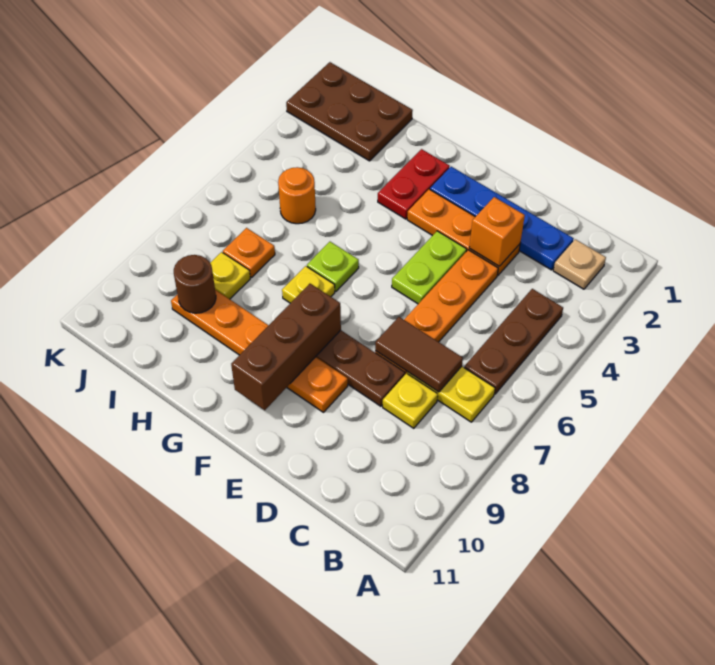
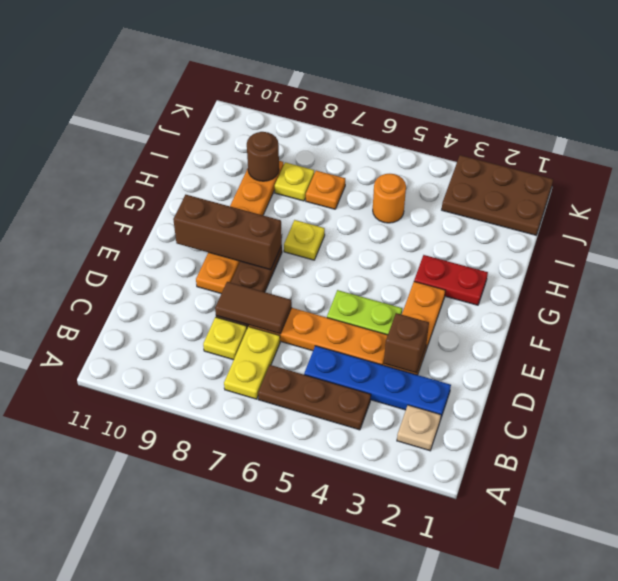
blue 1x4 plate [430,167,574,270] -> blue 1x4 plate turned to [304,346,451,420]
brown 1x2 tile [375,317,463,392] -> brown 1x2 tile turned to [215,282,292,334]
orange 1x1 brick [469,197,525,266] -> brown 1x1 brick [384,313,429,373]
lime 1x1 plate [307,242,359,292] -> none
brown 2x3 plate [286,62,413,161] -> brown 2x3 plate turned to [442,155,553,235]

